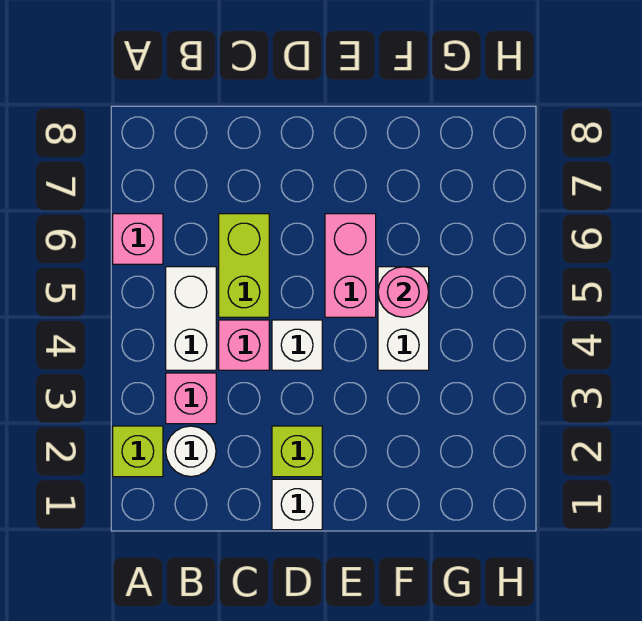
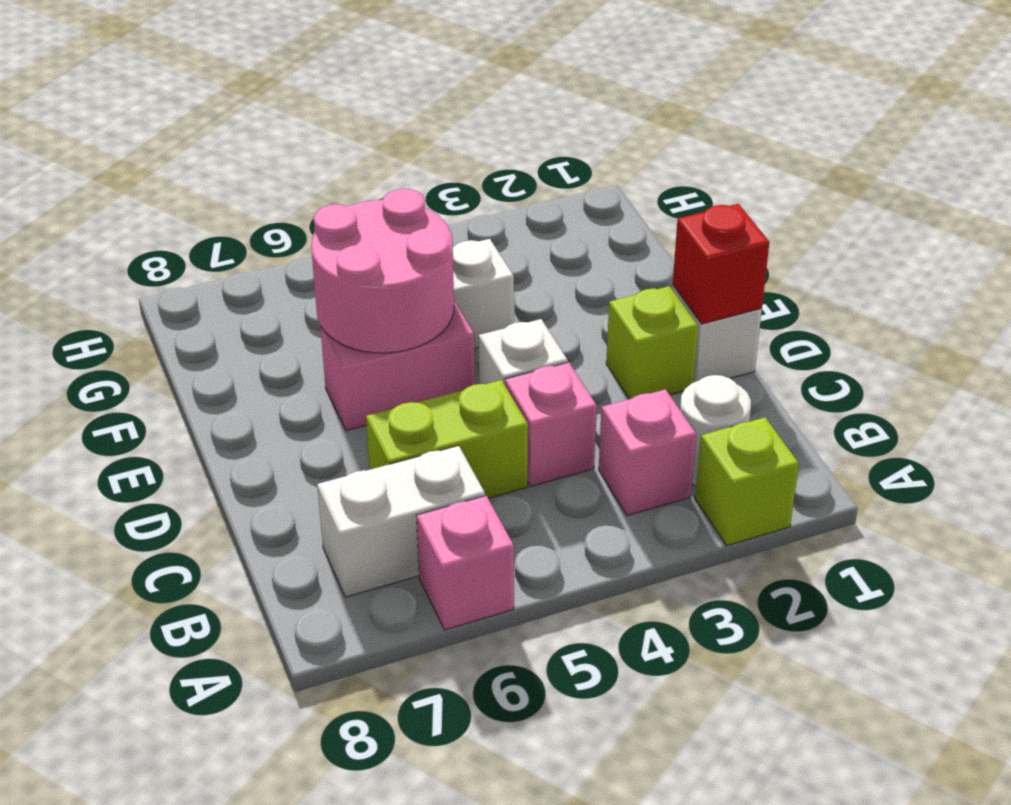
white 1x2 brick [166,267,216,370] -> white 1x2 brick moved to [317,446,485,597]
none -> red 1x1 brick [673,204,769,324]
pink 1x1 round brick [378,267,429,317] -> pink 2x2 round brick [311,189,454,353]

